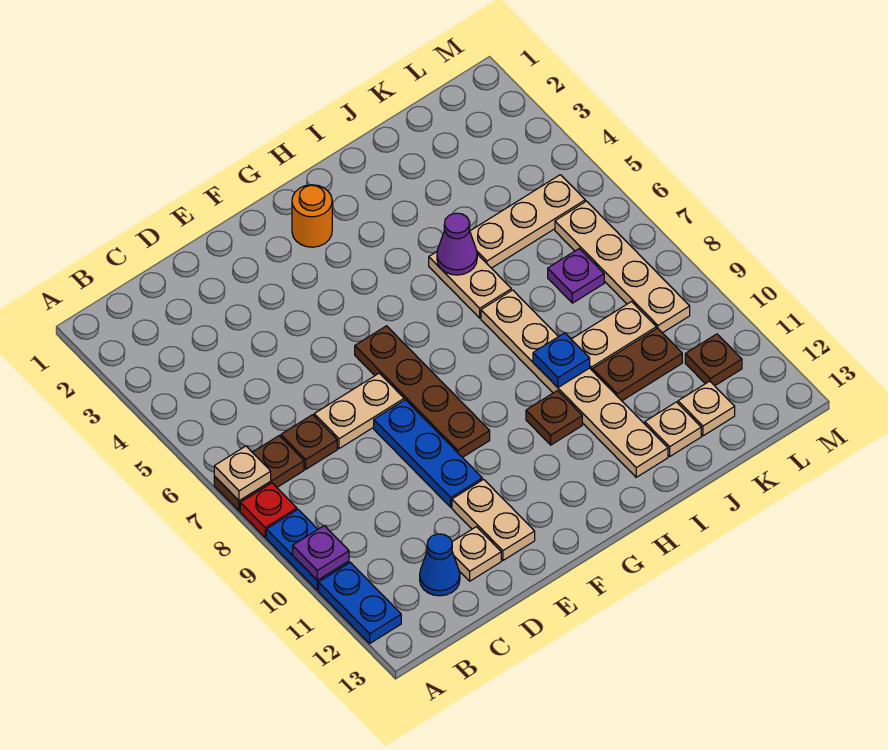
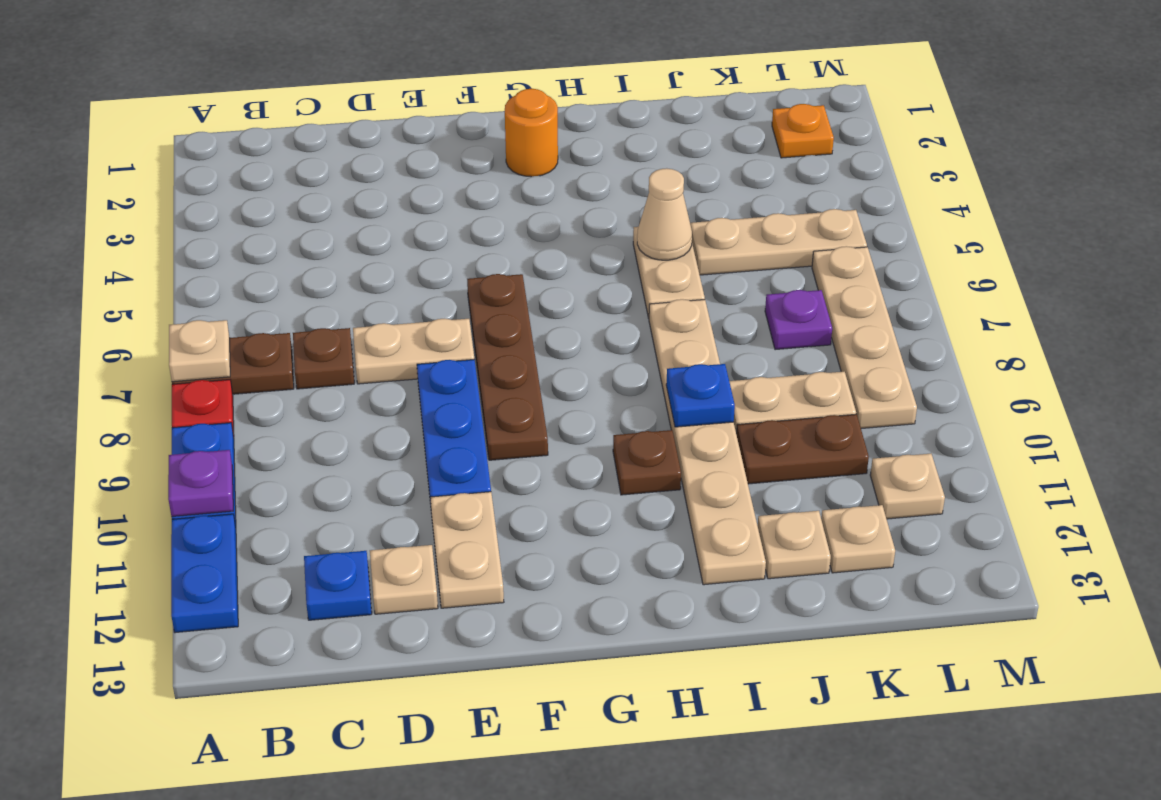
blue 1x1 cone [420,534,460,596] -> blue 1x1 plate [304,551,372,620]
purple 1x1 cone [437,213,477,275] -> tan 1x1 cone [637,168,692,260]
none -> orange 1x1 plate [772,104,834,158]
brown 1x1 plate [685,334,742,386] -> tan 1x1 plate [870,454,945,519]

